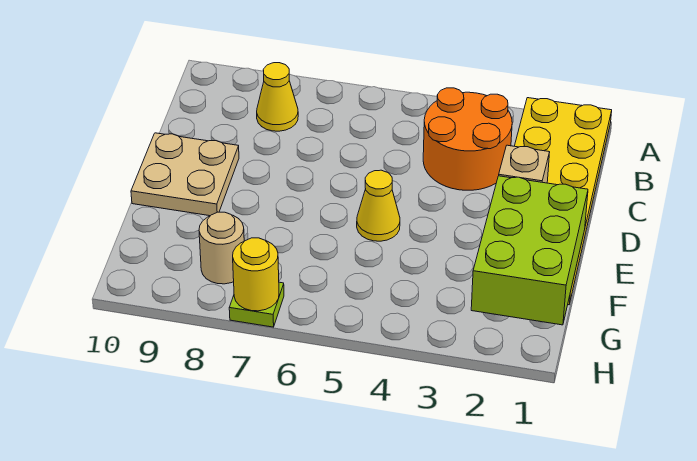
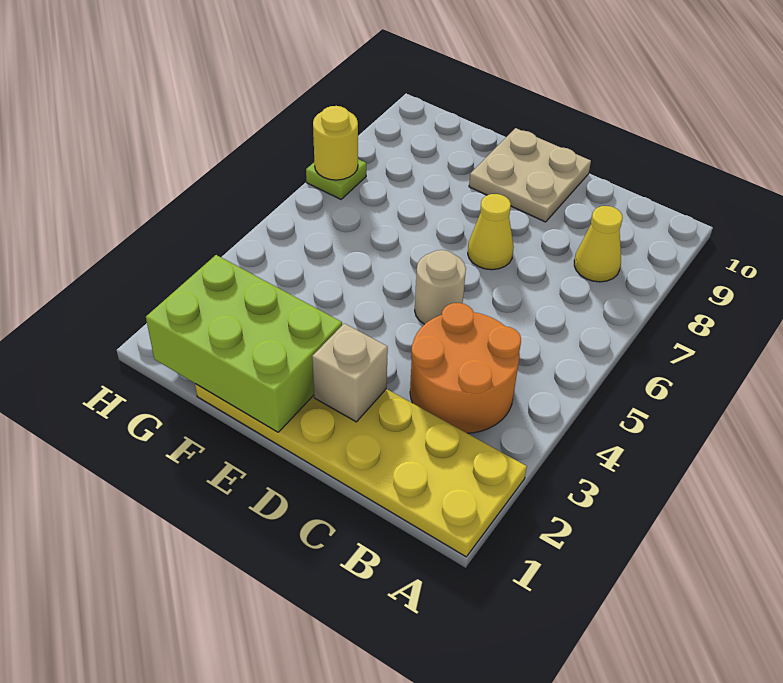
yellow 1x1 cone [357,170,400,241] -> yellow 1x1 cone moved to [468,194,514,270]
tan 1x1 round brick [199,212,244,284] -> tan 1x1 round brick moved to [415,250,466,324]

